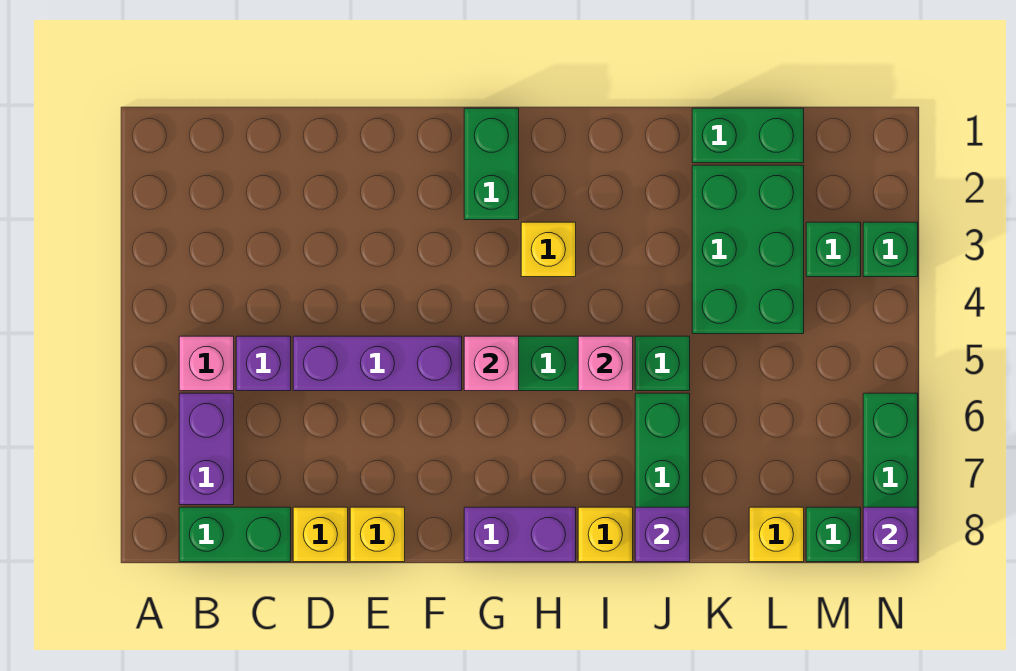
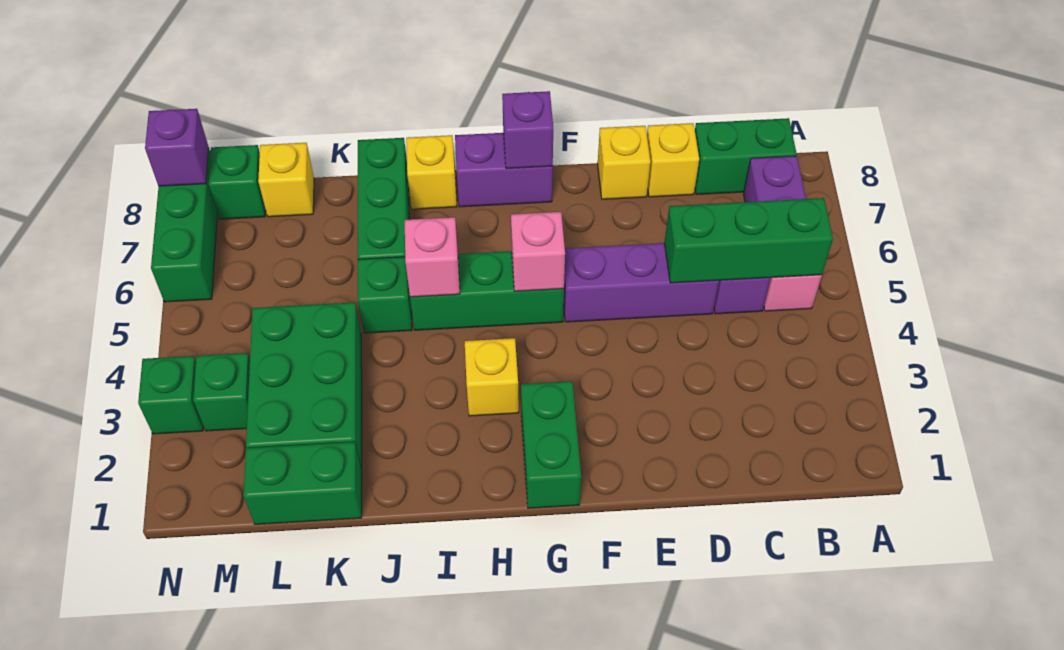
none -> green 1x3 brick [665,198,833,283]
purple 1x1 brick [635,507,690,562] -> purple 1x1 brick moved to [502,91,553,168]

